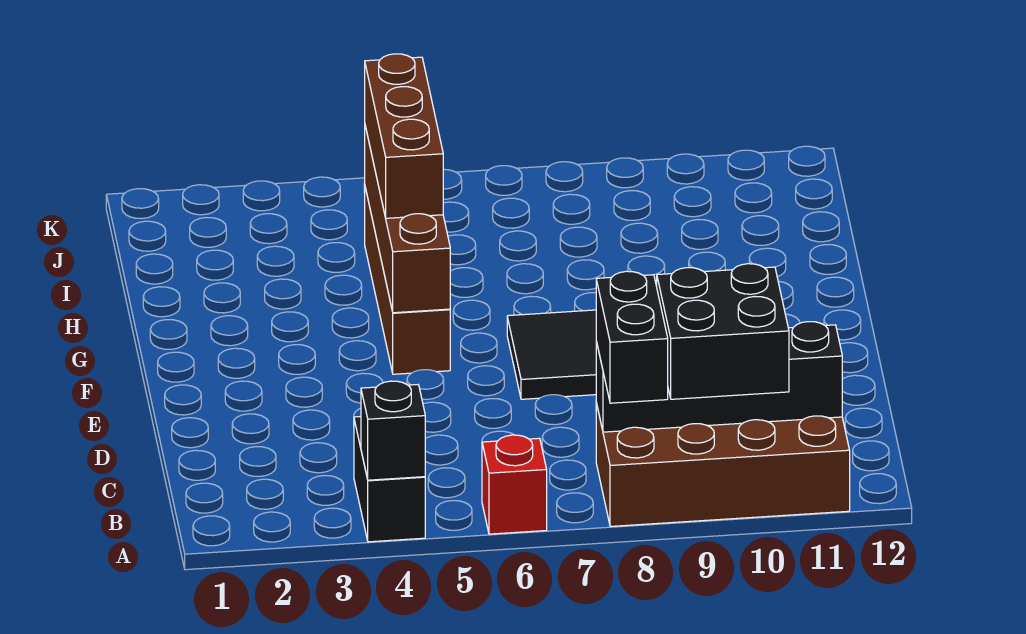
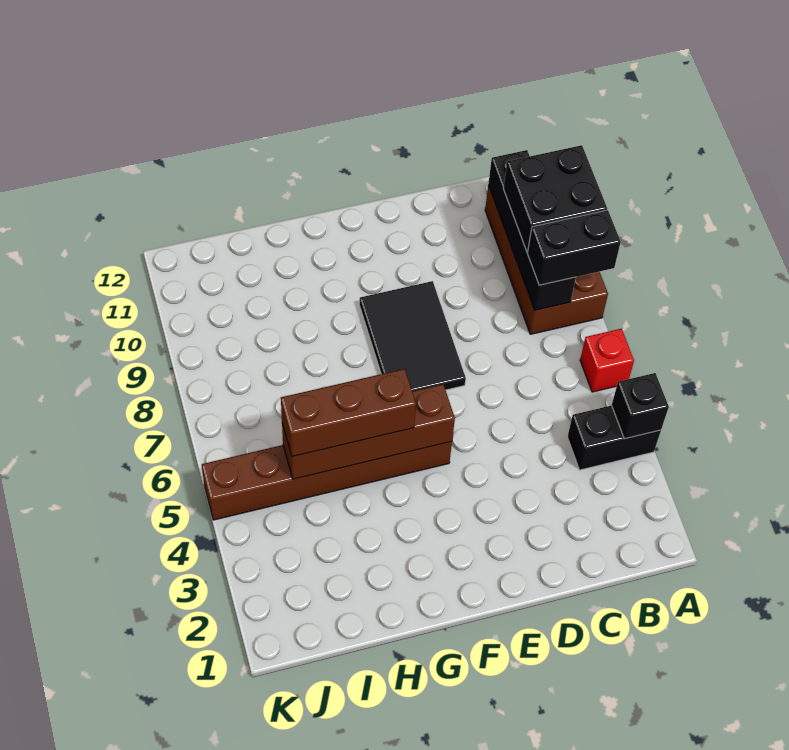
brown 1x4 brick [365,188,450,374] -> brown 1x6 brick [202,442,452,520]

